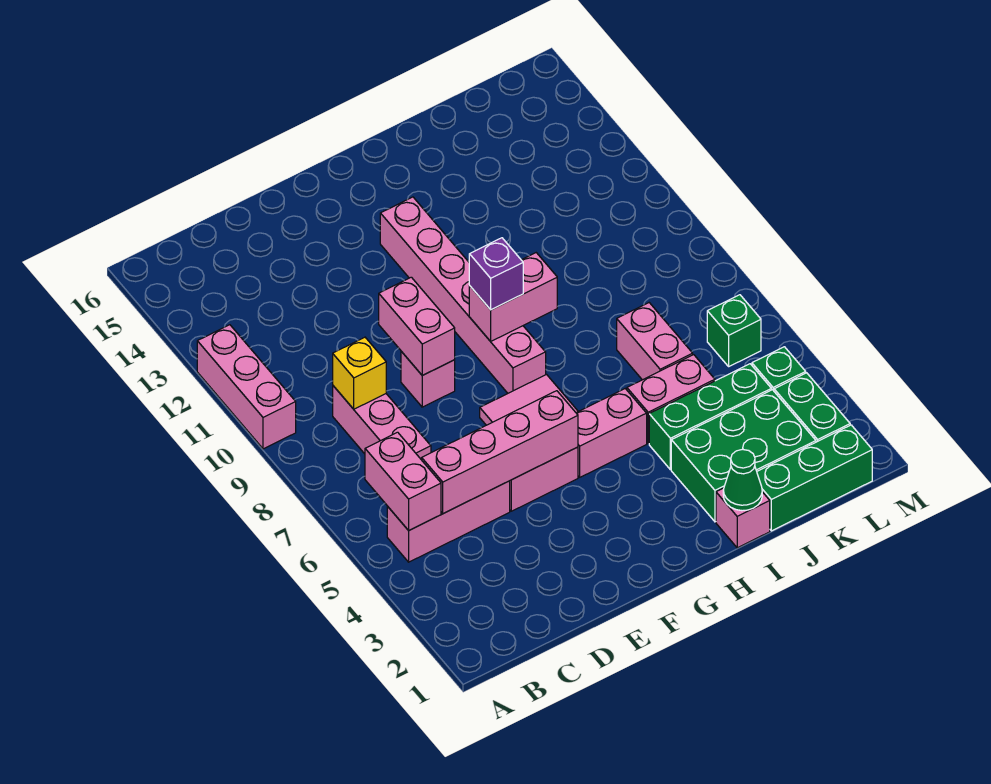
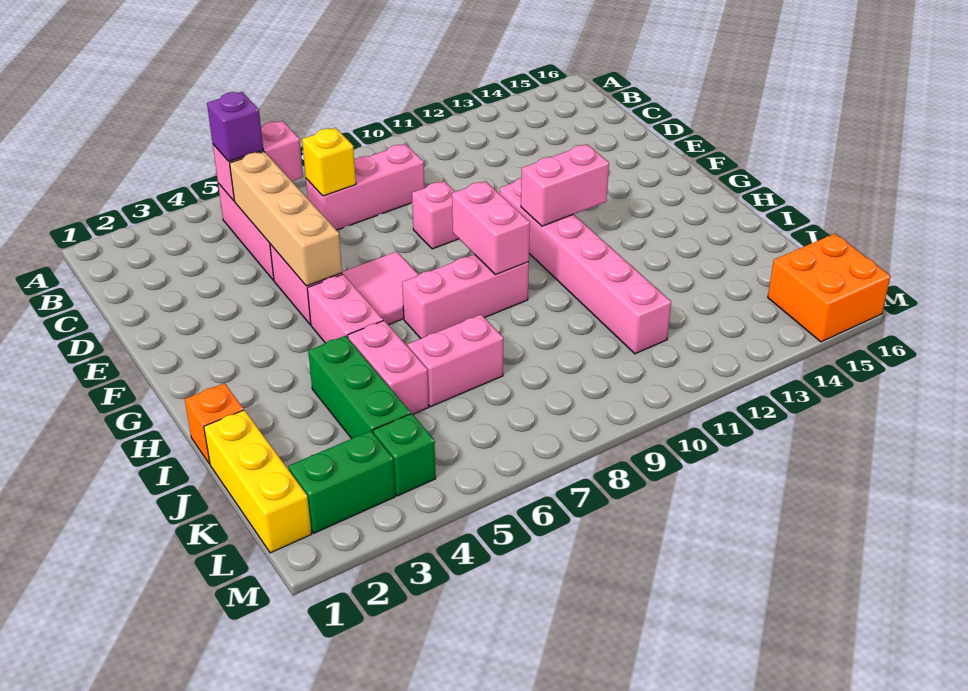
pink 1x3 brick [197,325,296,449] -> pink 1x3 brick moved to [402,254,529,338]
pink 1x4 brick [422,391,578,514] -> tan 1x4 brick [230,152,342,286]
yellow 1x1 brick [333,337,386,409] -> yellow 1x1 brick moved to [302,128,356,196]
pink 1x2 brick [379,277,455,375] -> pink 1x2 brick moved to [521,144,609,226]
pink 1x6 brick [380,197,546,393] -> pink 1x6 brick turned to [500,178,671,354]
purple 1x1 brick [469,238,523,310] -> purple 1x1 brick moved to [207,92,263,161]
pink 1x1 brick [716,488,770,548] -> orange 1x1 brick [185,383,244,464]
green 1x1 cone [723,449,762,511] -> none
green 2x3 brick [671,390,816,522] -> none
green 1x3 brick [757,425,872,531] -> yellow 1x3 brick [204,410,311,553]
green 1x1 brick [707,295,761,366] -> none
none -> orange 2x2 brick [768,234,890,342]

